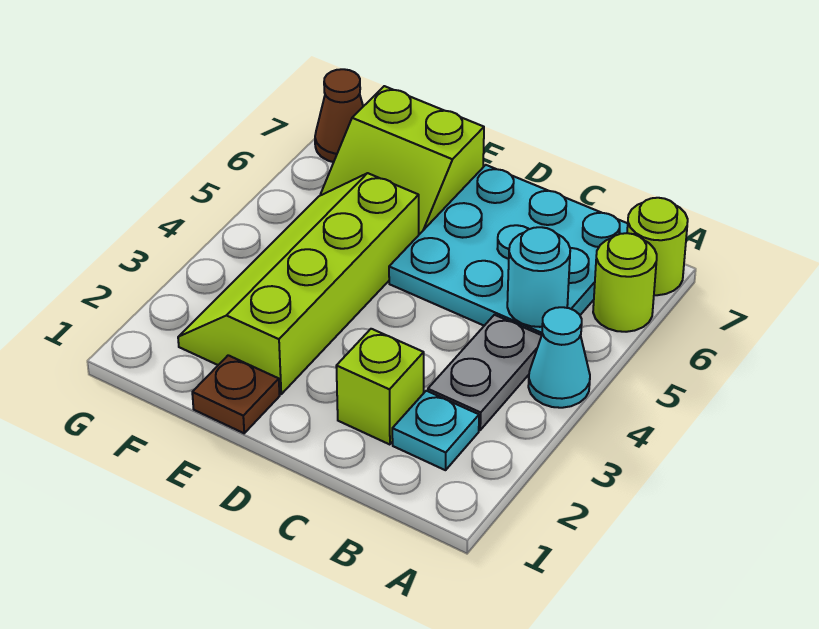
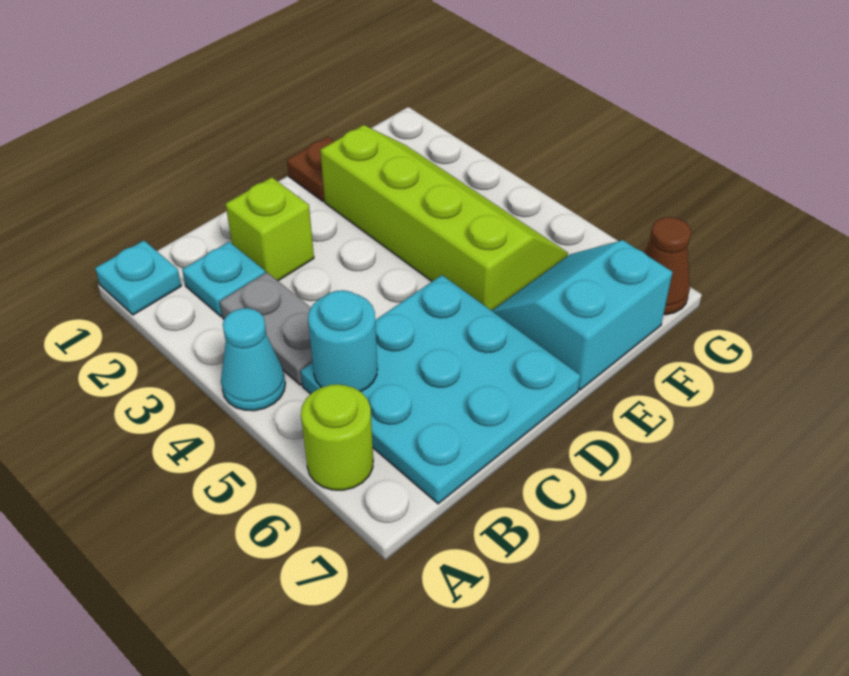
none -> cyan 1x1 plate [95,241,181,315]
lime 1x1 round brick [627,198,688,295] -> none
lime 2x2 slope [320,86,484,234] -> cyan 2x2 slope [492,240,673,390]

